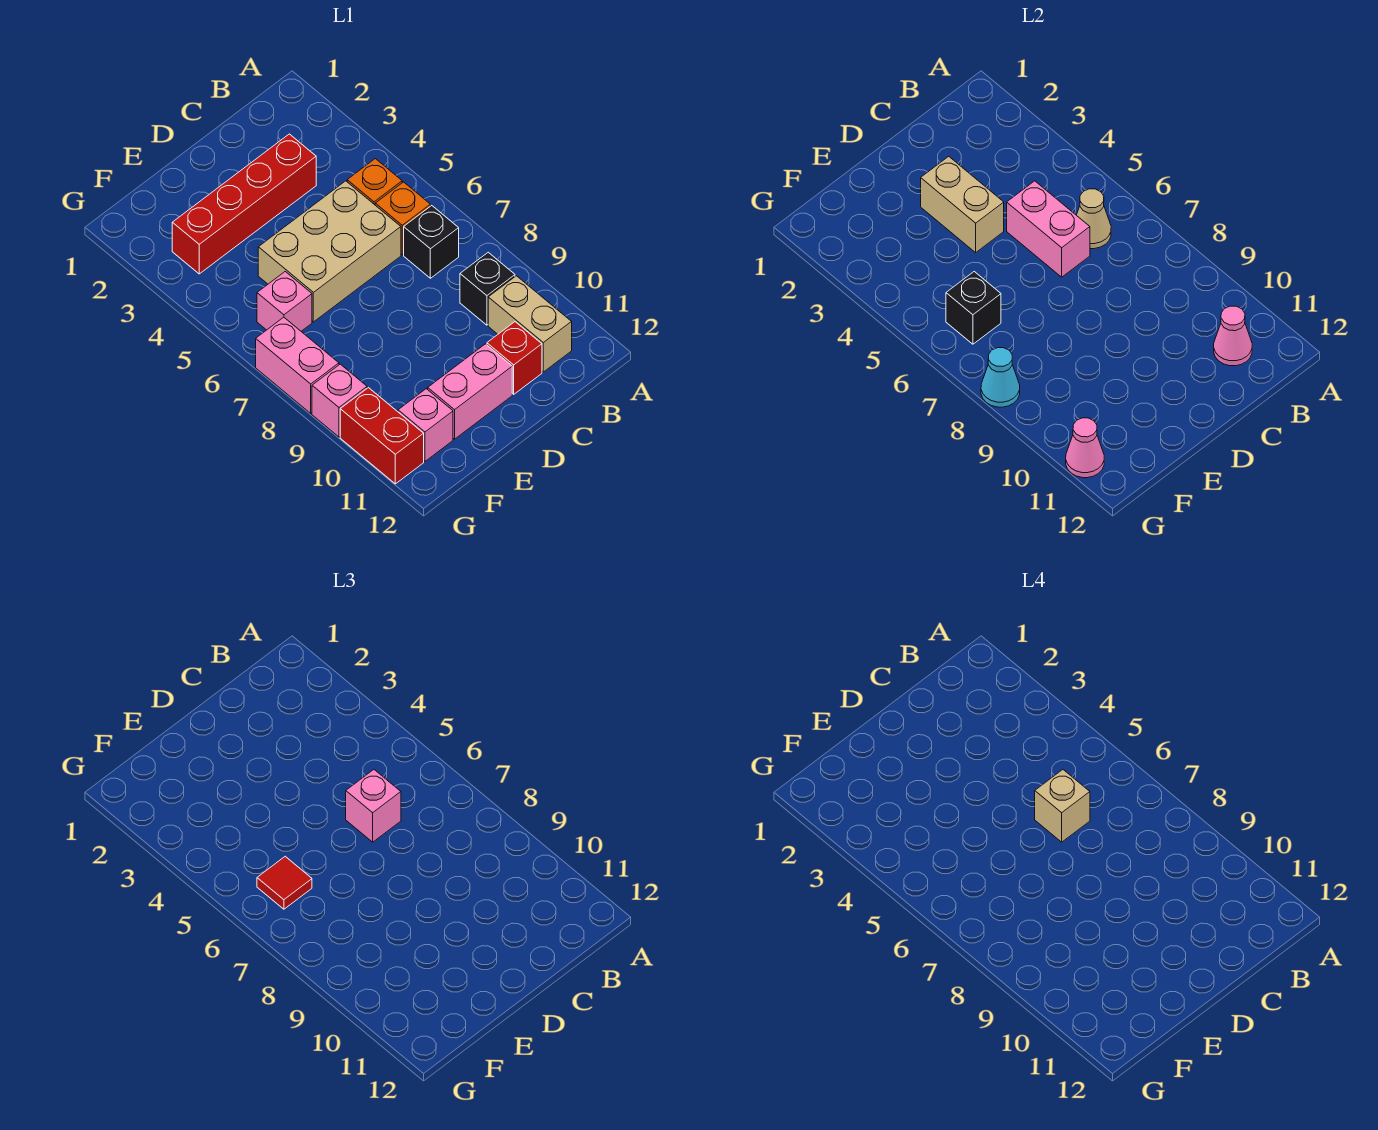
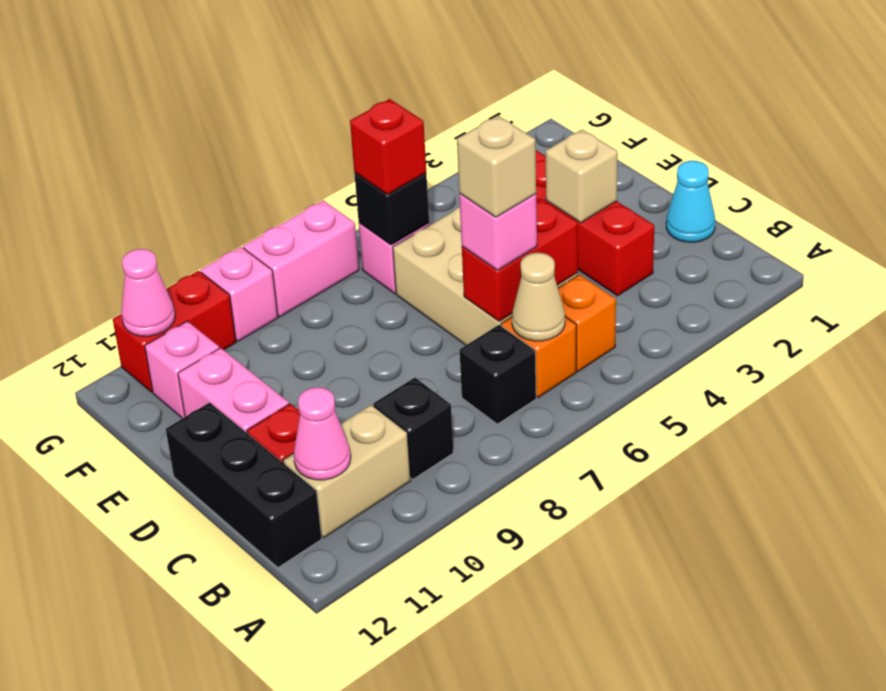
none -> black 1x3 brick [166,402,322,568]
pink 1x2 brick [1007,181,1090,277] -> red 1x2 brick [462,199,578,321]
tan 1x2 brick [921,156,1004,252] -> tan 1x1 brick [546,129,618,223]
red 1x1 tile [257,856,312,909] -> red 1x1 brick [350,99,426,195]
cyan 1x1 cone [981,348,1020,407] -> cyan 1x1 cone moved to [666,161,715,242]

